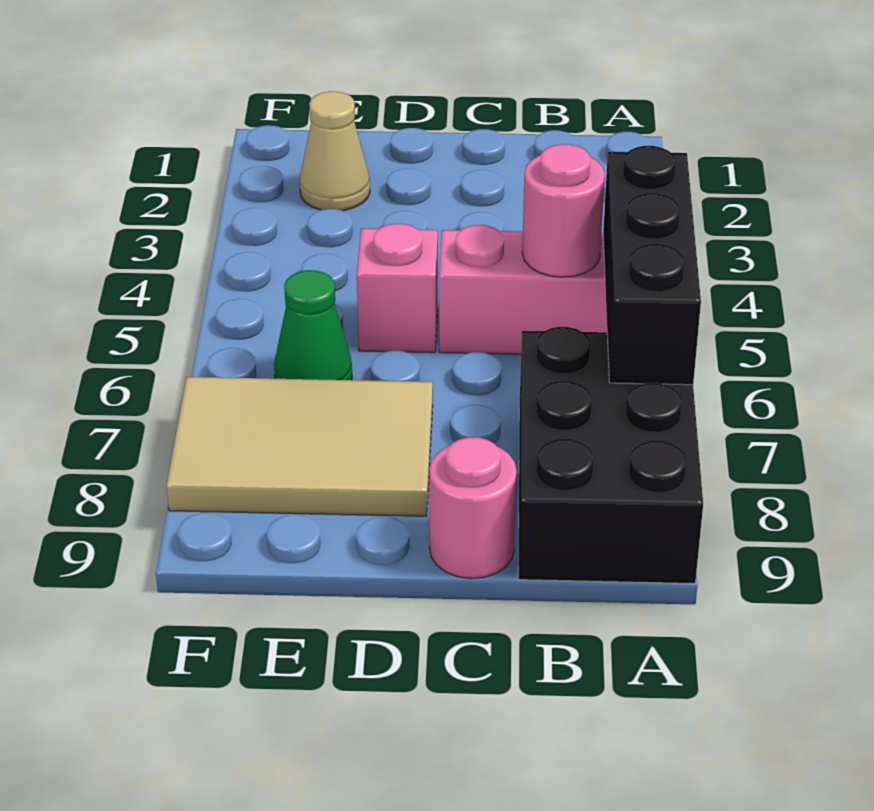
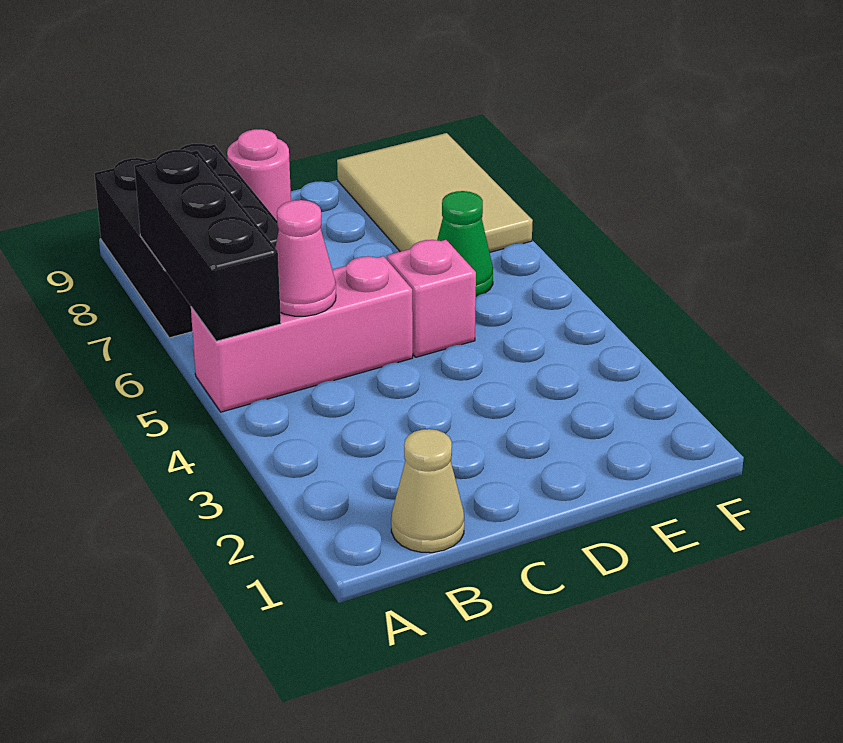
pink 1x1 round brick [522,144,605,277] -> pink 1x1 cone [275,200,336,316]
tan 2x3 tile [166,377,433,516] -> tan 2x3 tile turned to [337,133,533,252]
tan 1x1 cone [300,91,370,211] -> tan 1x1 cone moved to [391,429,464,553]

